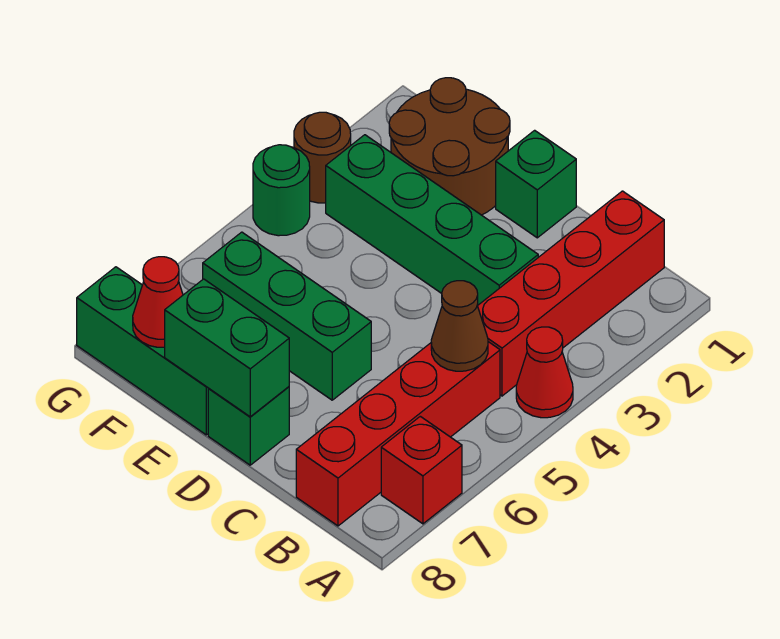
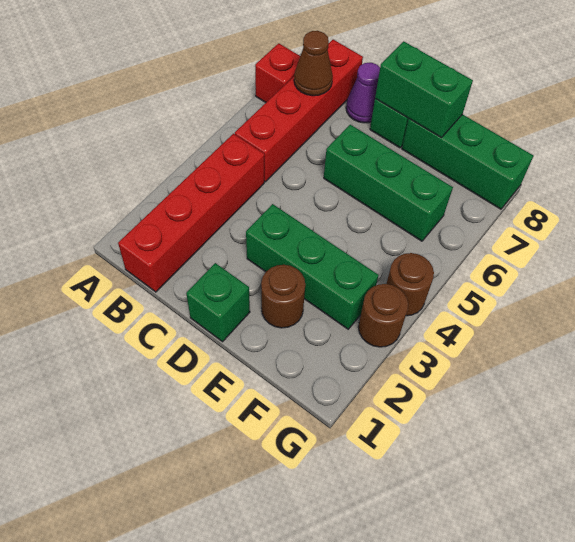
red 1x1 cone [516,327,573,418] -> none
brown 1x1 cone [431,281,488,371] -> brown 1x1 cone moved to [294,31,333,96]
green 1x4 brick [326,135,538,306] -> green 1x3 brick [246,204,379,329]
none -> purple 1x1 cone [346,63,380,123]
brown 2x2 round brick [389,78,510,215] -> brown 1x1 round brick [261,265,305,328]
red 1x1 cone [133,257,183,347] -> none
green 1x1 round brick [253,145,310,236] -> brown 1x1 round brick [387,253,434,316]

